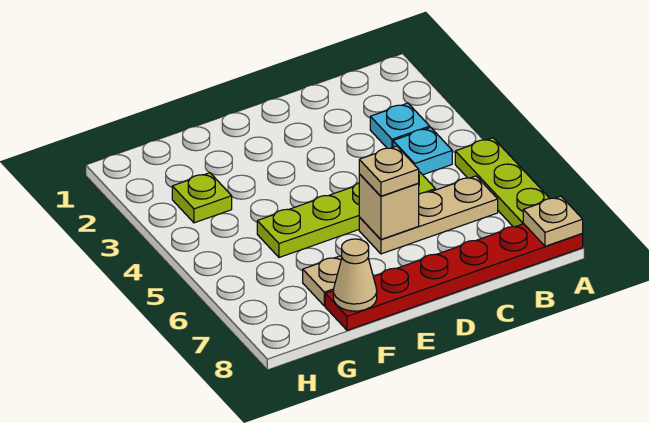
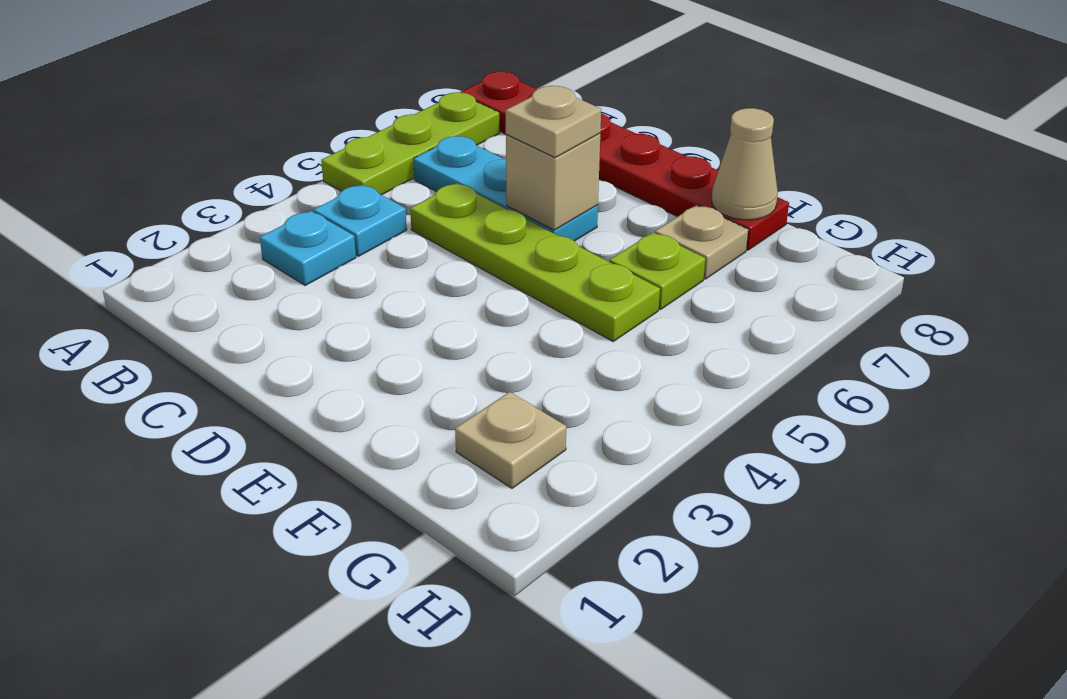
tan 1x1 plate [523,196,583,246] -> tan 1x1 plate moved to [455,392,566,488]
tan 1x3 plate [359,176,498,254] -> cyan 1x3 plate [413,136,598,241]
lime 1x1 plate [172,173,232,223] -> lime 1x1 plate moved to [609,232,705,309]

